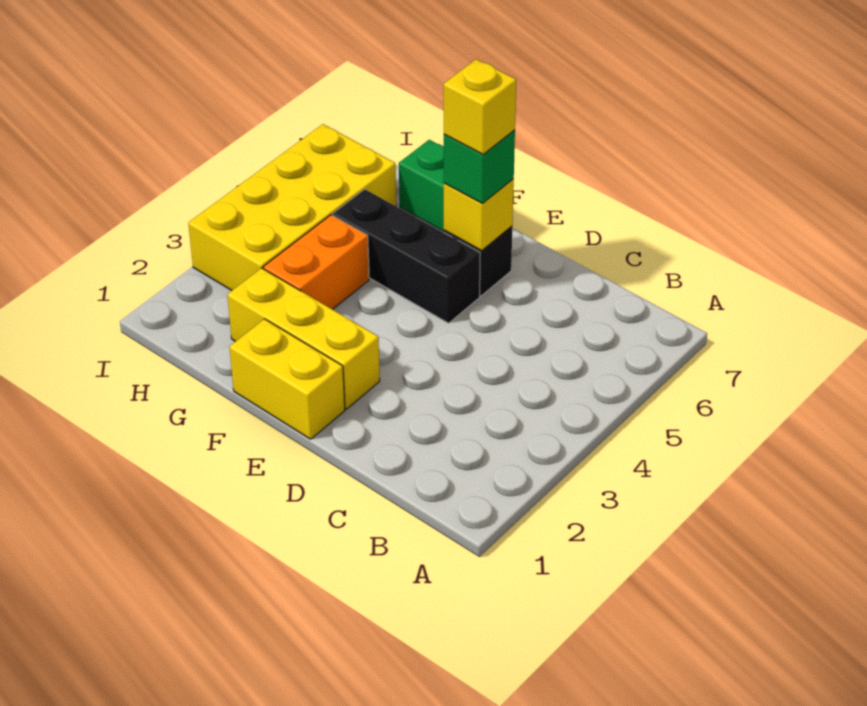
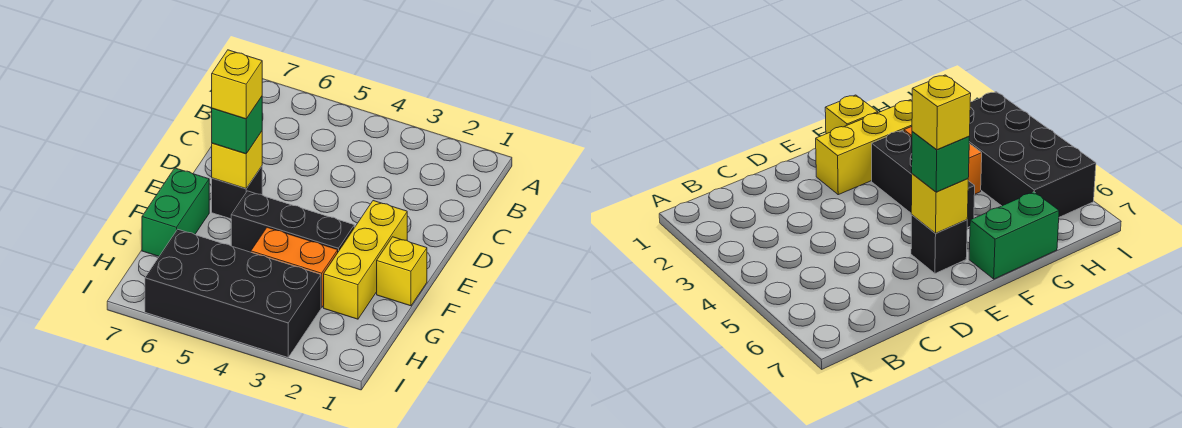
yellow 1x2 brick [230,319,345,439] -> yellow 1x1 brick [377,237,427,306]
black 1x3 brick [333,189,480,323] -> black 1x3 brick turned to [231,191,354,252]
yellow 2x4 brick [188,124,396,290] -> black 2x4 brick [145,229,321,357]

